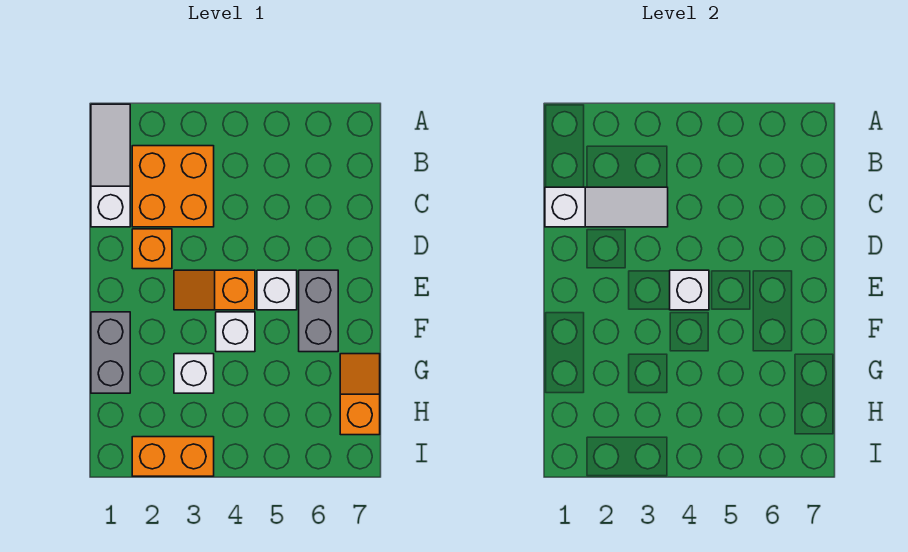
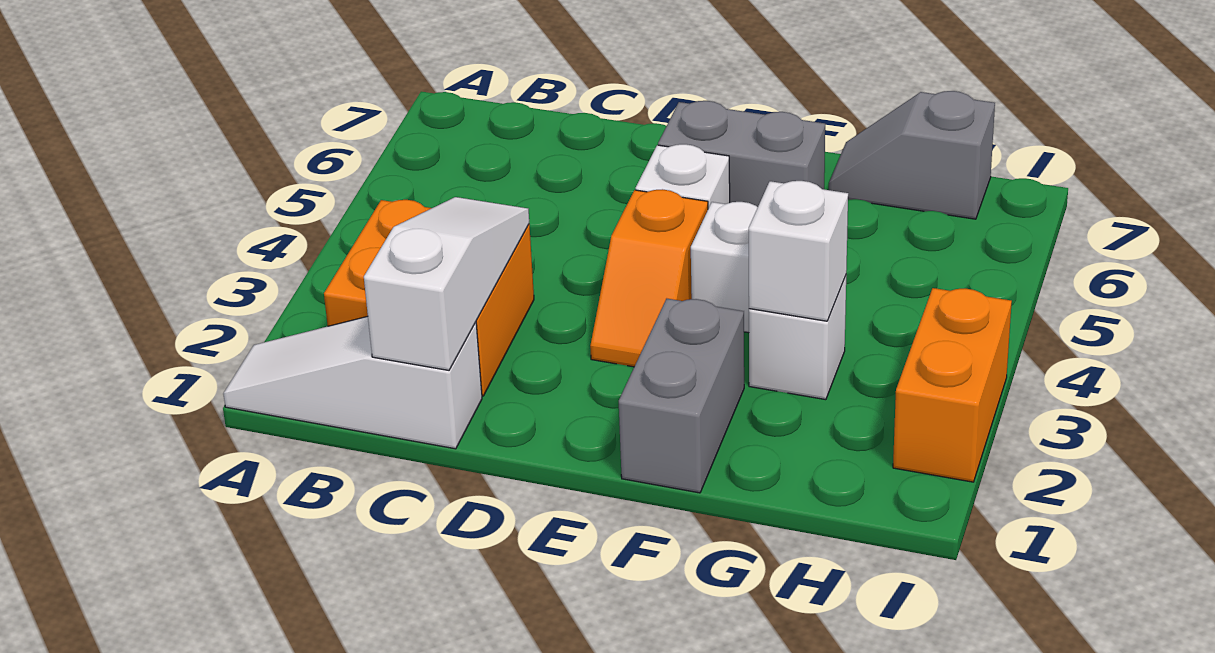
orange 1x1 brick [132,229,172,269] -> none
white 1x1 brick [670,270,709,310] -> white 1x1 brick moved to [749,181,848,321]
grey 1x2 brick [91,312,130,393] -> grey 1x2 brick turned to [619,299,744,493]
orange 1x2 slope [340,354,380,435] -> grey 1x2 slope [829,91,995,219]

